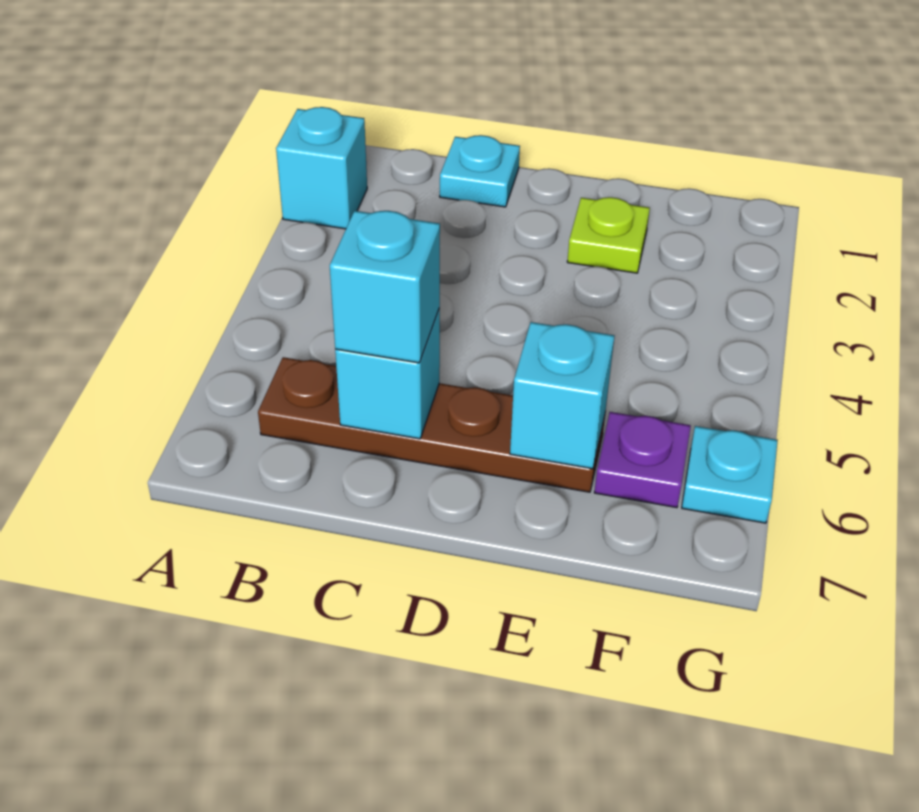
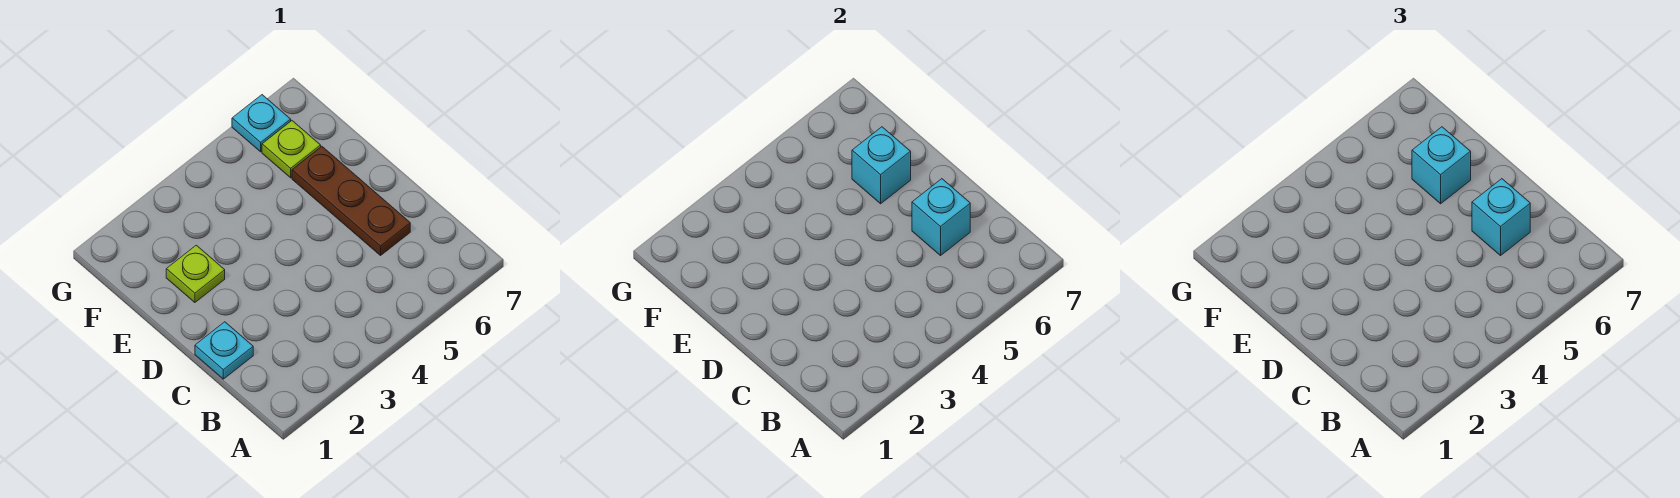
cyan 1x1 brick [276,107,367,229] -> cyan 1x1 brick moved to [1412,127,1471,204]
brown 1x4 plate [258,357,605,492] -> brown 1x3 plate [292,147,410,255]
purple 1x1 plate [594,412,691,508] -> lime 1x1 plate [262,121,321,178]

